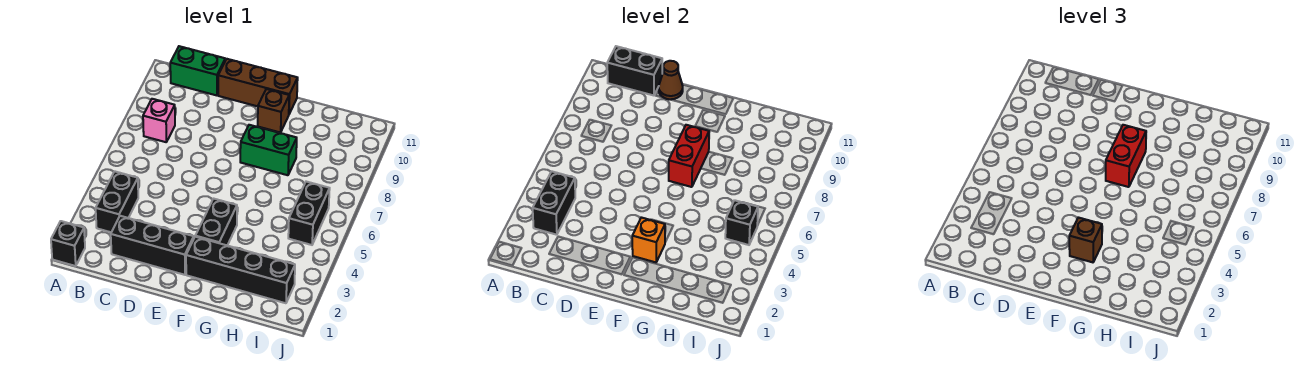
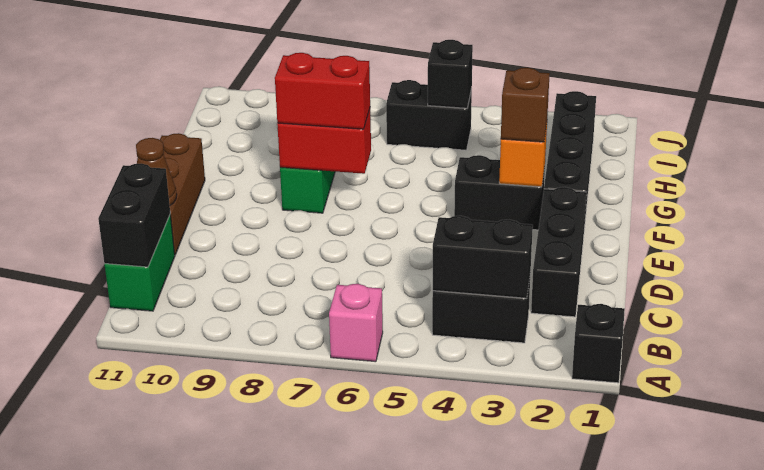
pink 1x1 brick [143,99,175,142] -> pink 1x1 brick moved to [329,284,383,362]
brown 1x1 brick [258,89,289,132] -> none

